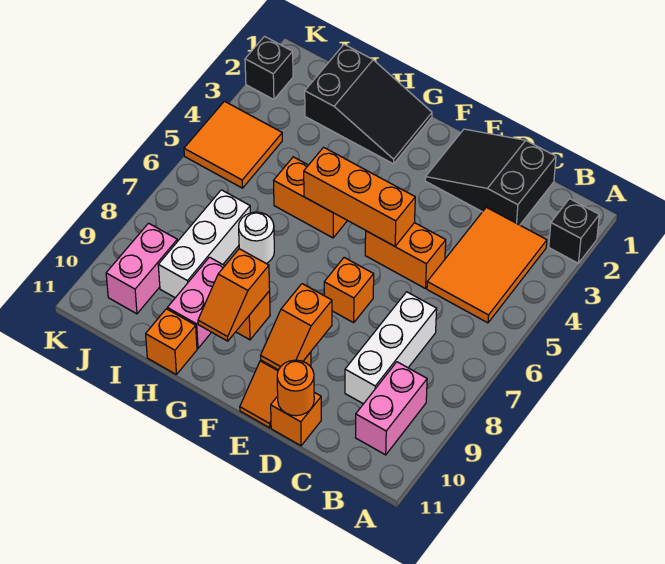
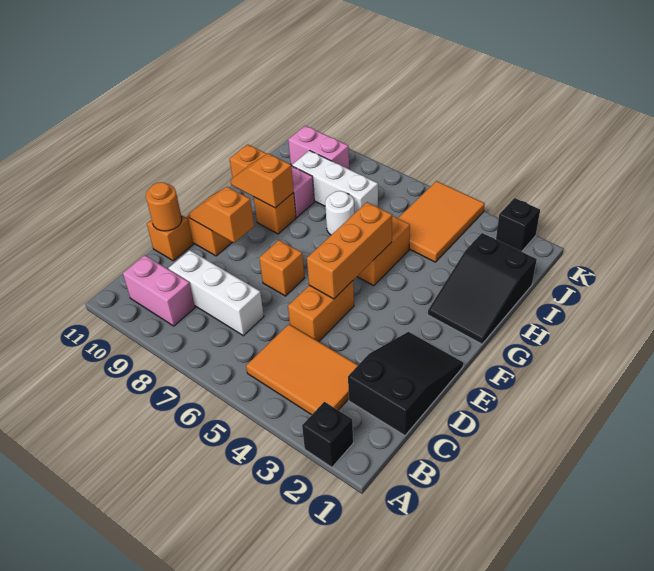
orange 2x2 tile [184,101,282,188] -> orange 2x3 tile [398,181,485,262]

